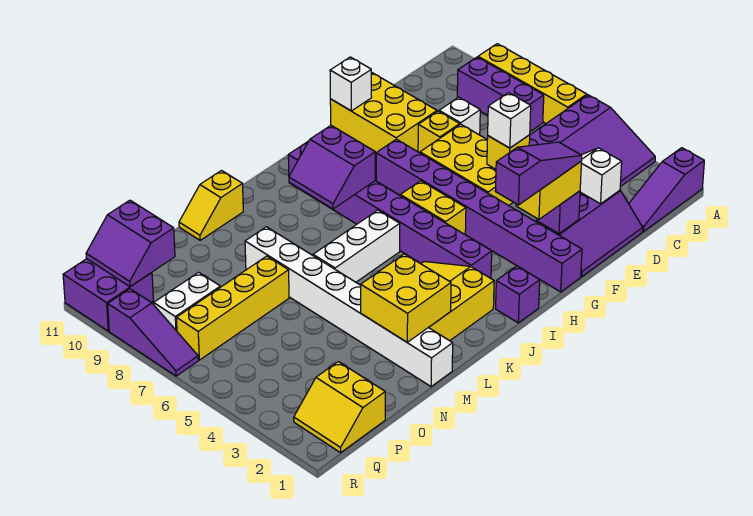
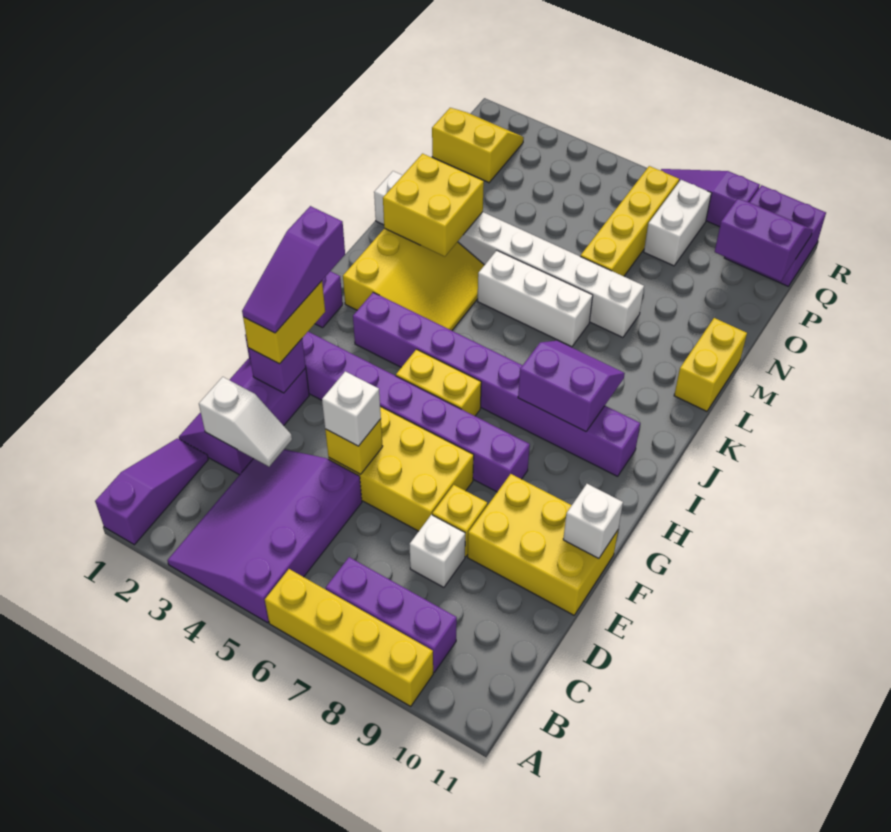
white 1x3 brick [313,210,400,282] -> white 1x3 brick turned to [478,251,593,347]
yellow 1x2 slope [179,171,243,240] -> yellow 1x2 brick [674,318,747,411]

